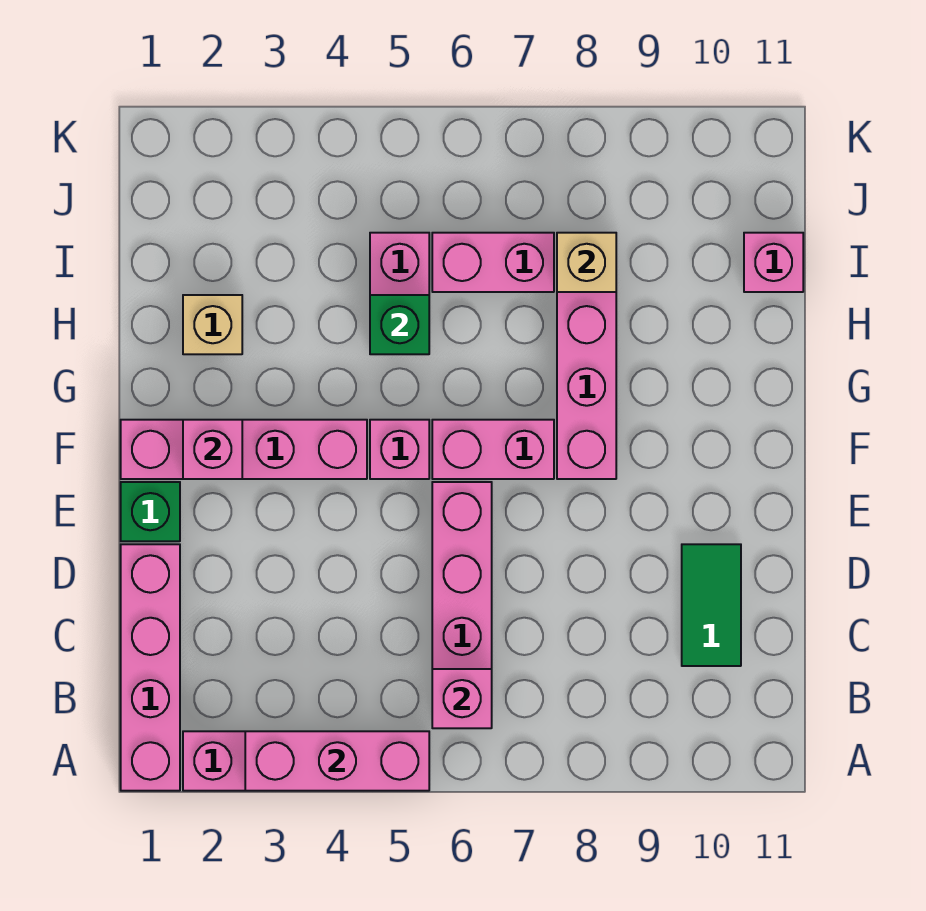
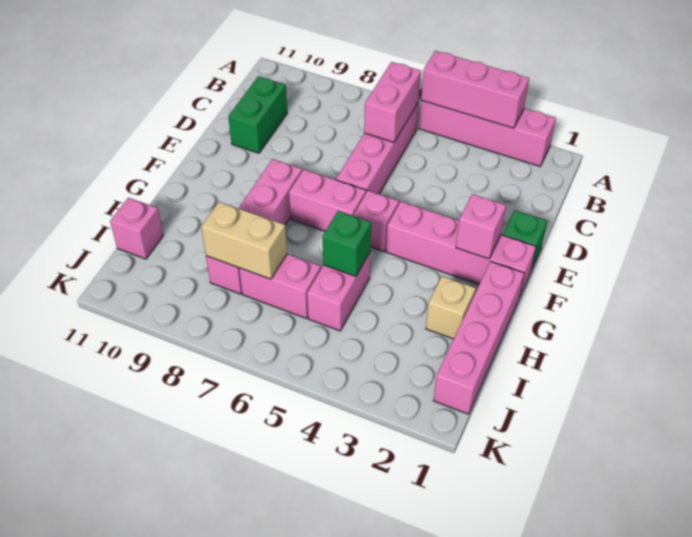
pink 1x4 brick [121,544,180,791] -> pink 1x4 brick moved to [433,261,524,414]
pink 1x1 brick [432,669,492,728] -> pink 1x2 brick [364,62,421,142]
green 1x2 tile [682,544,741,666] -> green 1x2 brick [228,76,287,153]
tan 1x1 brick [557,233,616,292] -> tan 1x2 brick [201,202,287,279]

